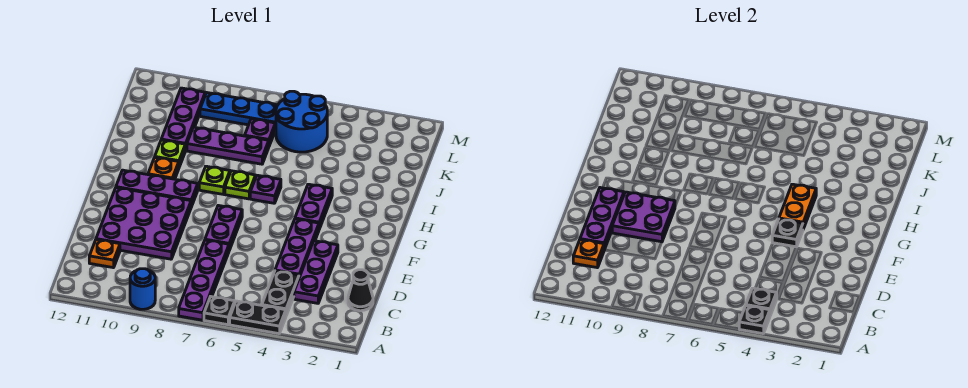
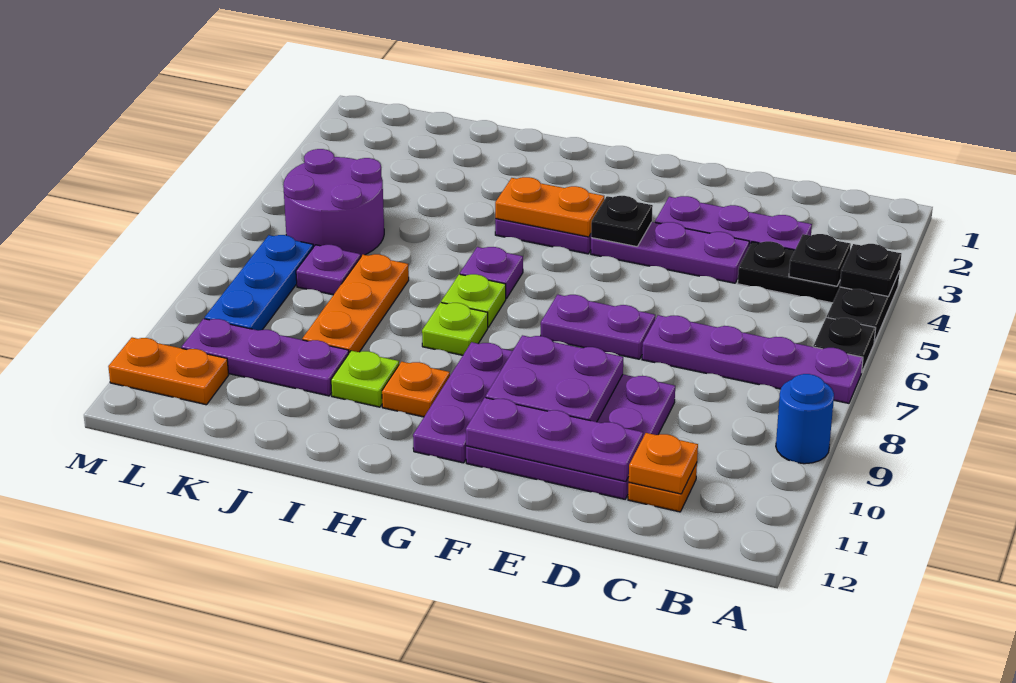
black 1x1 cone [348,270,373,311] -> none
purple 1x3 plate [187,127,269,164] -> orange 1x3 plate [302,254,409,353]
blue 2x2 round brick [276,91,327,152] -> purple 2x2 round brick [283,149,384,256]
none -> orange 1x2 plate [108,338,229,405]

